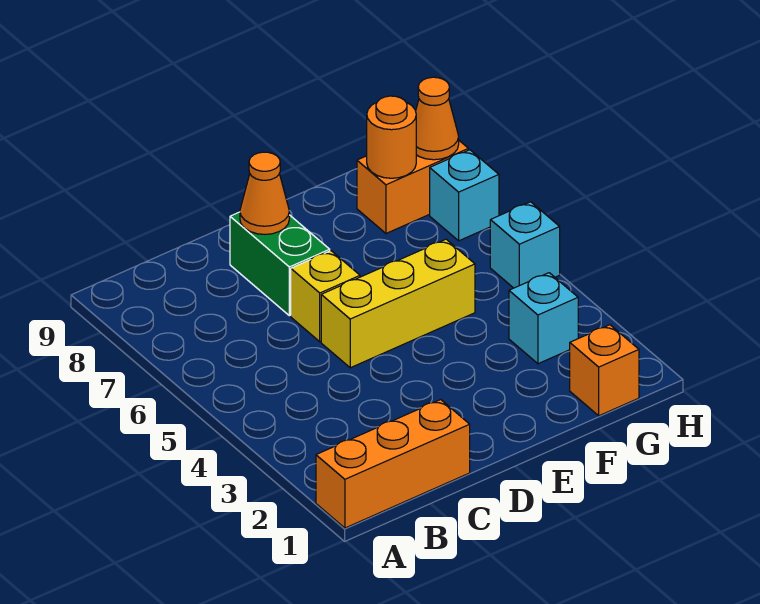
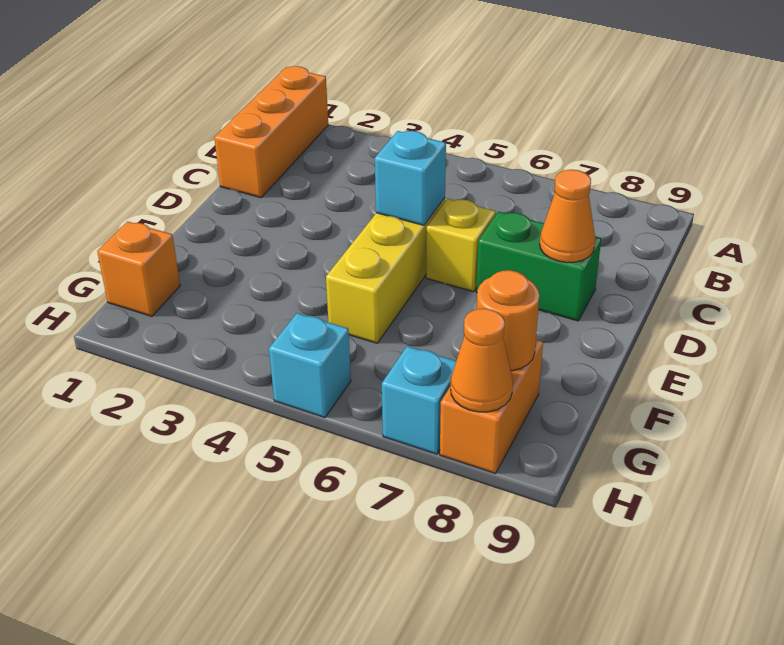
cyan 1x1 brick [509,273,578,364] -> cyan 1x1 brick moved to [375,131,446,225]

